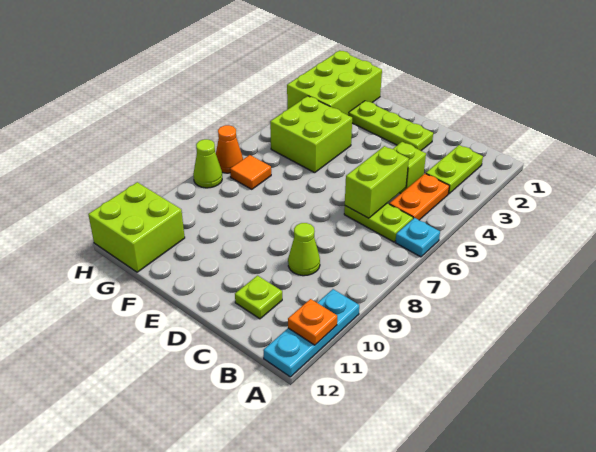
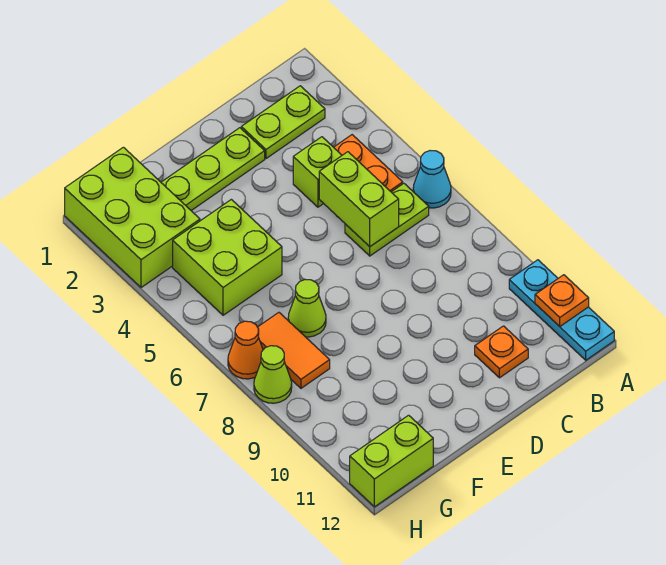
cyan 1x1 plate [395,218,440,257] -> cyan 1x1 cone [413,151,451,208]
lime 1x2 plate [426,145,483,194] -> lime 1x2 plate turned to [241,86,325,159]
lime 1x1 cone [288,223,320,276] -> lime 1x1 cone moved to [288,280,326,337]
lime 1x1 plate [235,276,282,319] -> orange 1x1 plate [475,326,528,378]
orange 1x1 tile [230,155,271,189] -> orange 1x2 tile [258,312,330,388]
lime 2x2 brick [88,182,185,272] -> lime 1x2 brick [350,415,433,507]

